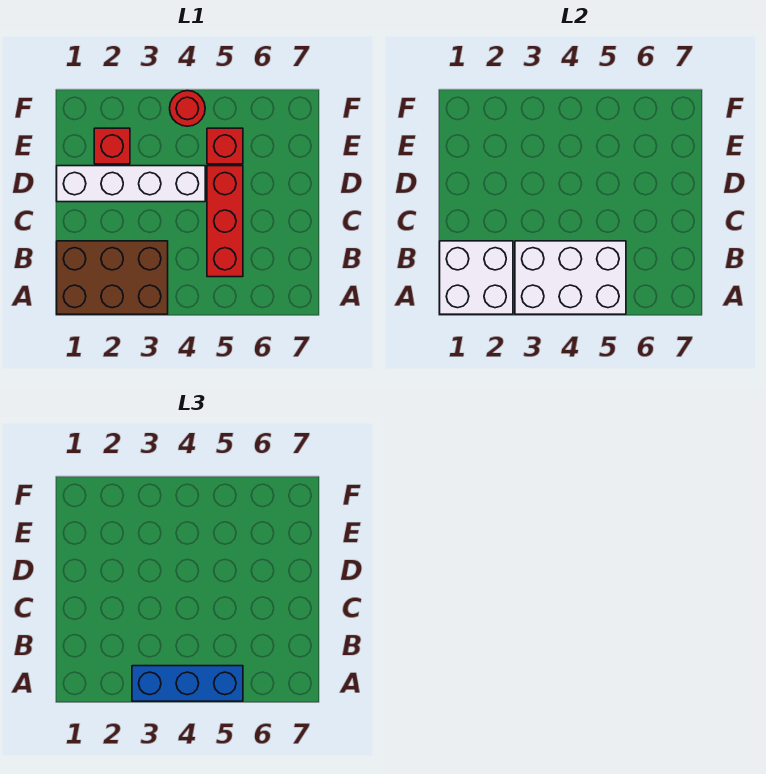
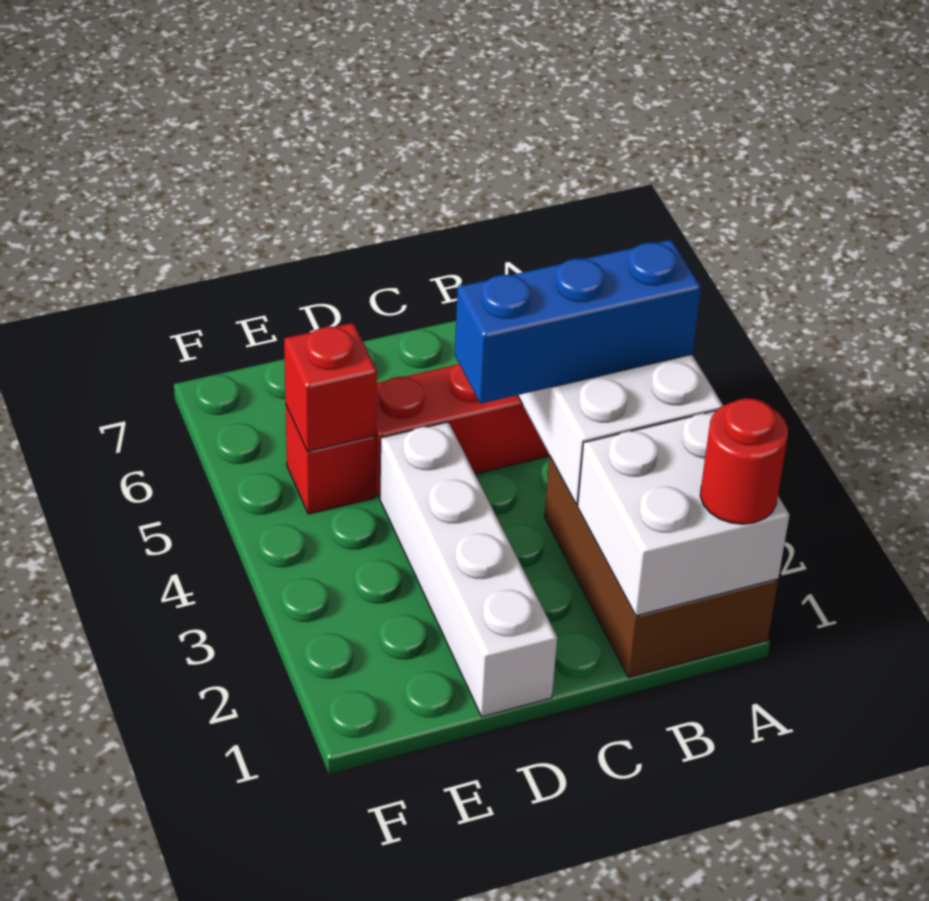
blue 1x3 brick [132,666,243,701] -> blue 1x3 brick turned to [455,240,701,404]
red 1x1 brick [94,128,130,164] -> red 1x1 brick moved to [284,323,377,452]
red 1x1 round brick [170,91,205,126] -> red 1x1 round brick moved to [700,398,788,524]

